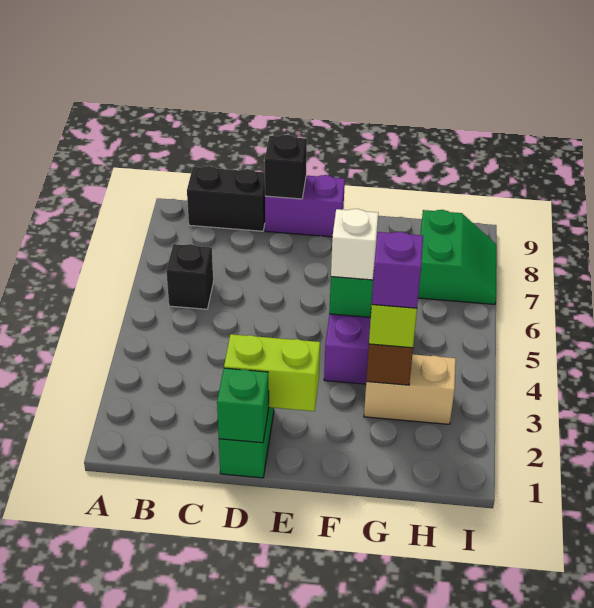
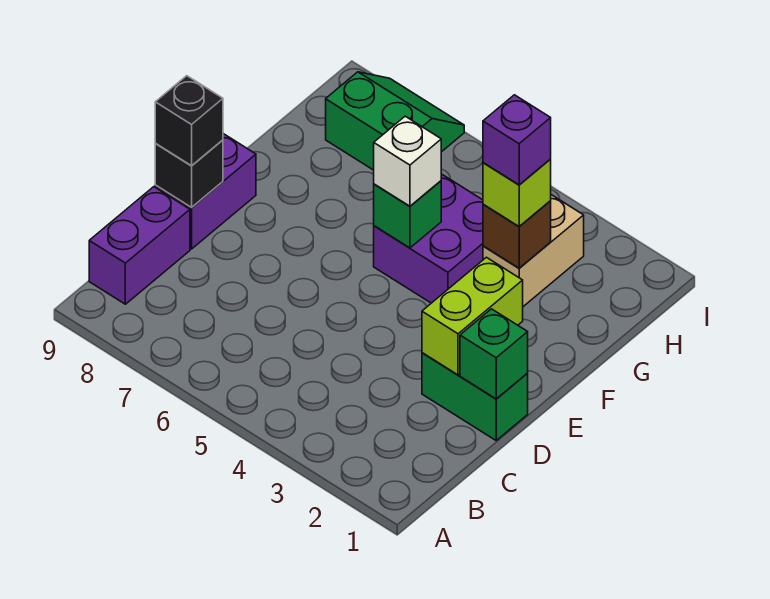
black 1x1 brick [166,244,213,309] -> black 1x1 brick moved to [155,76,223,166]
black 1x2 brick [187,166,265,231] -> purple 1x2 brick [89,187,190,304]

